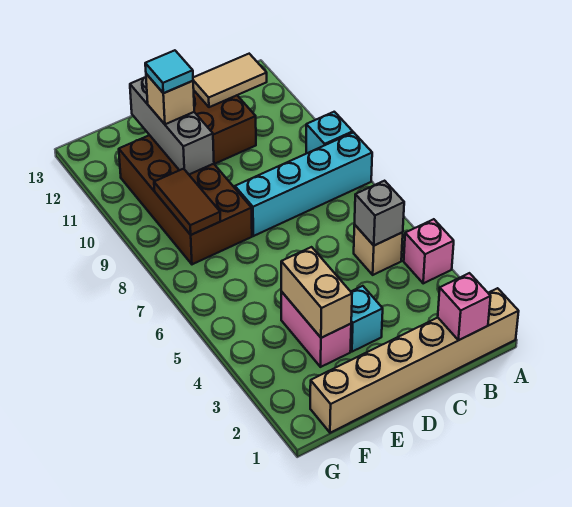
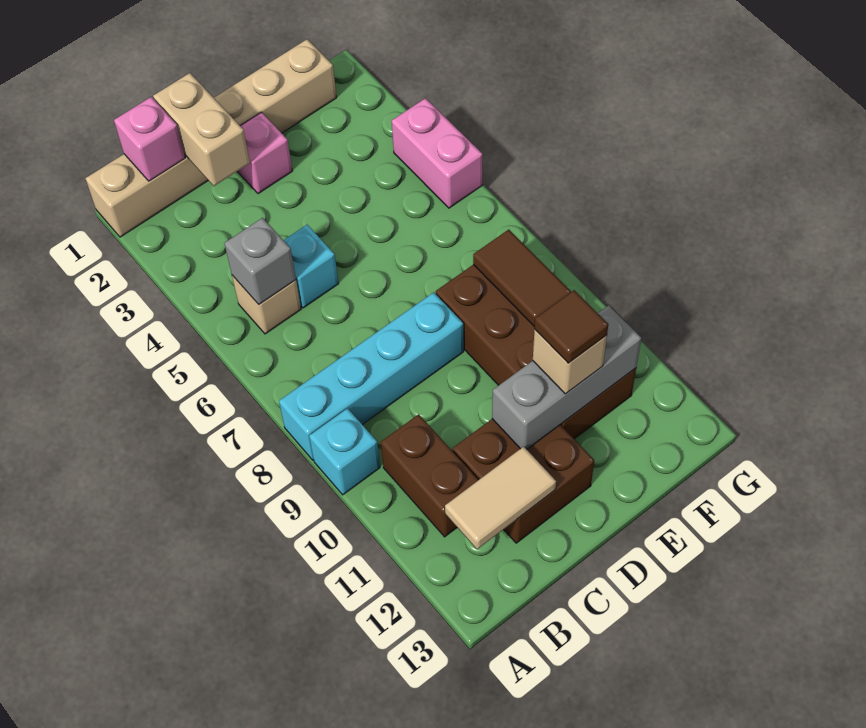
pink 1x1 brick [404,219,454,283] -> pink 1x1 brick moved to [237,112,292,194]
none -> brown 1x2 brick [381,414,478,537]
cyan 1x1 brick [351,286,383,352] -> cyan 1x1 brick moved to [284,225,339,308]
pink 1x2 brick [281,292,351,367] -> pink 1x2 brick moved to [392,98,483,208]
tan 1x2 brick [281,247,352,338] -> tan 1x2 brick moved to [153,73,250,186]
grey 1x3 brick [130,77,214,174] -> grey 1x3 brick turned to [492,305,641,449]
cyan 1x1 tile [145,50,193,93] -> brown 1x1 tile [535,290,608,363]

